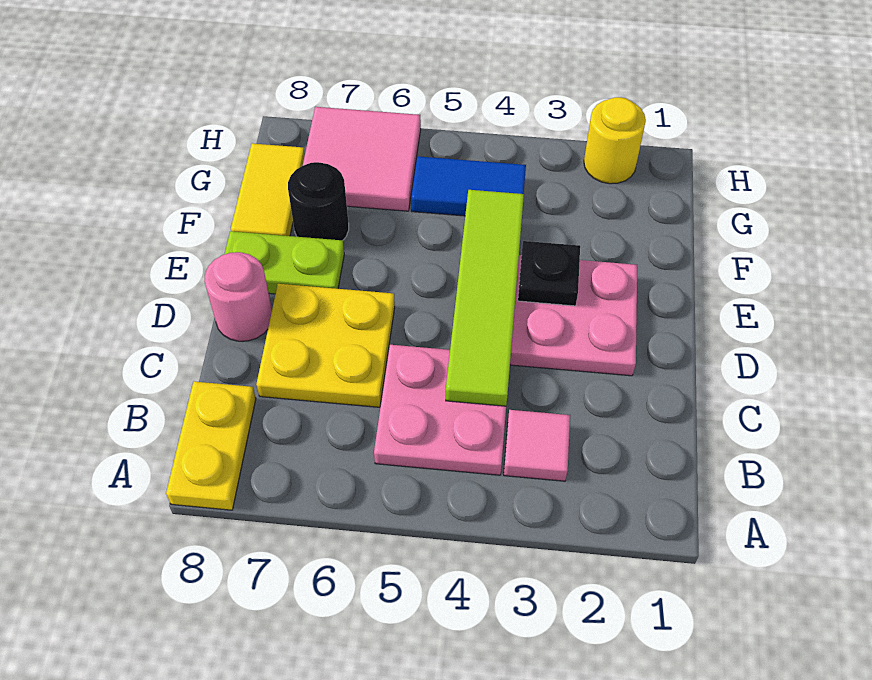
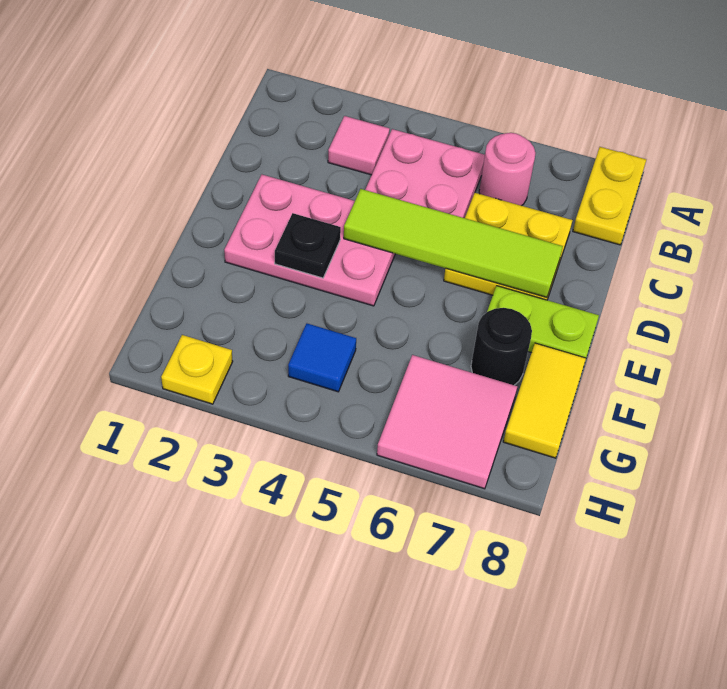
lime 1x4 tile [446,190,524,406] -> lime 1x4 tile turned to [344,189,563,297]
pink 1x1 round brick [204,252,272,341] -> pink 1x1 round brick moved to [479,133,535,206]
blue 1x2 tile [411,156,526,216] -> blue 1x1 tile [288,324,356,392]
yellow 1x1 round brick [584,97,646,184] -> yellow 1x1 plate [161,335,233,404]

